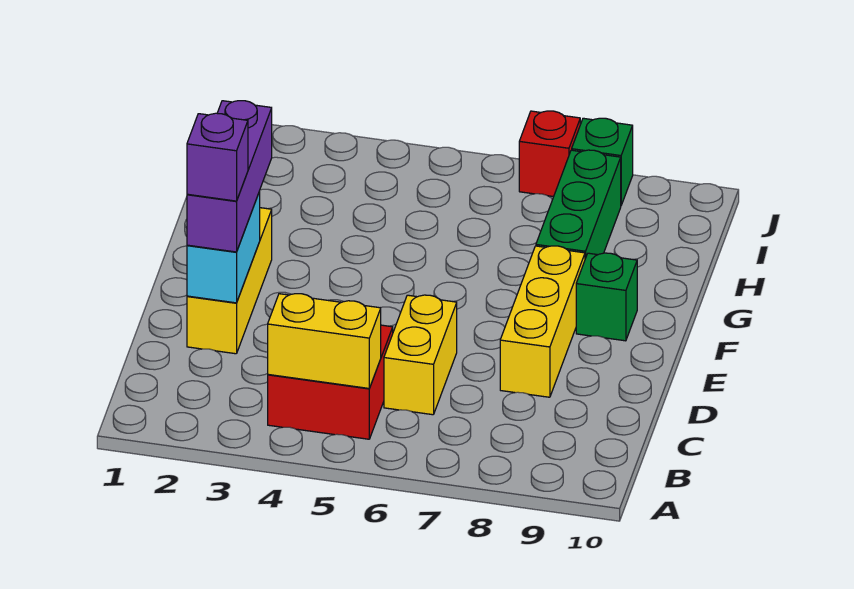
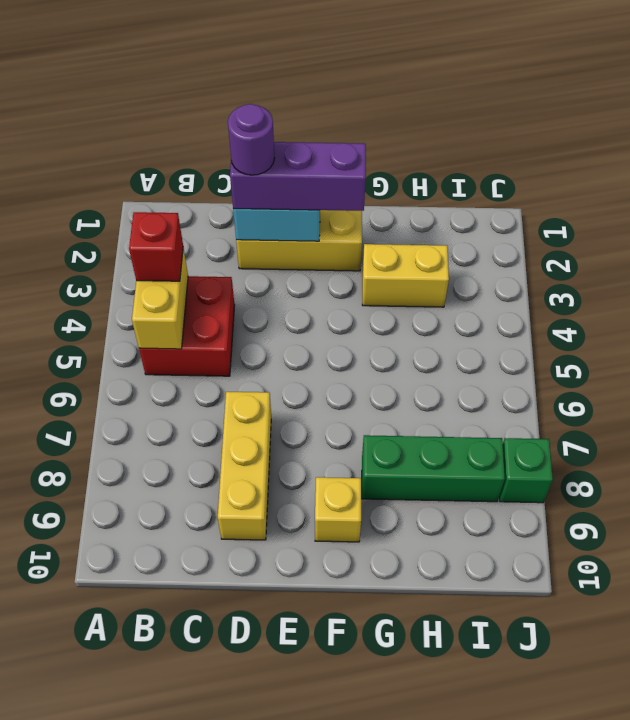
yellow 1x2 brick [384,295,457,415] -> yellow 1x2 brick moved to [362,244,449,307]
purple 1x1 brick [187,113,248,201] -> purple 1x1 round brick [228,104,275,175]
yellow 1x3 brick [500,246,585,397] -> yellow 1x3 brick turned to [218,392,271,540]
green 1x1 brick [576,253,637,341] -> yellow 1x1 brick [315,477,361,542]
red 1x1 brick [519,111,580,197] -> red 1x1 brick moved to [129,212,183,281]

